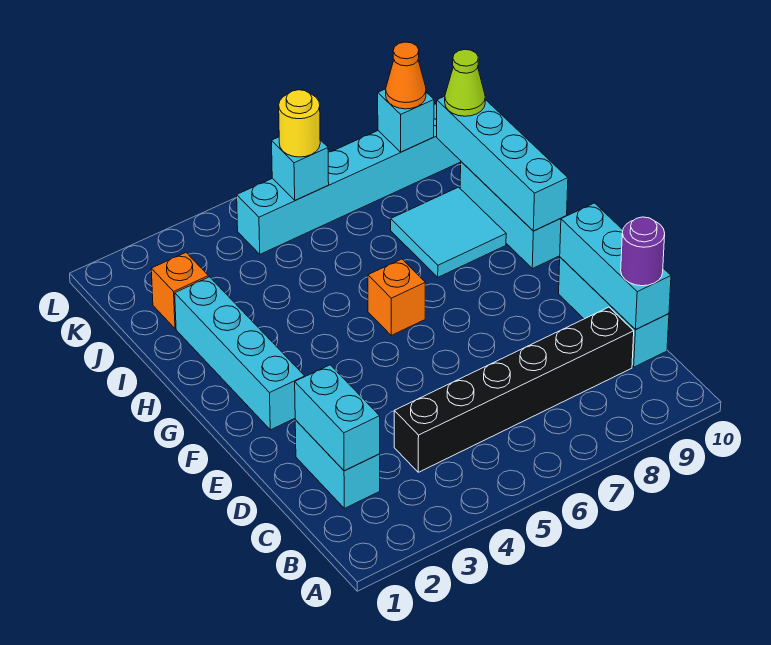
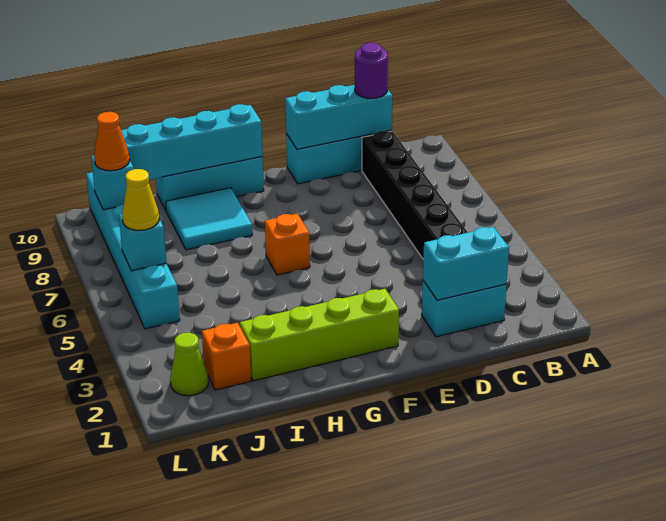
cyan 1x4 brick [175,277,305,430] -> lime 1x4 brick [240,289,399,381]
lime 1x1 cone [445,49,485,116] -> lime 1x1 cone moved to [170,333,208,396]
yellow 1x1 round brick [279,90,320,157] -> yellow 1x1 cone [122,169,159,230]

